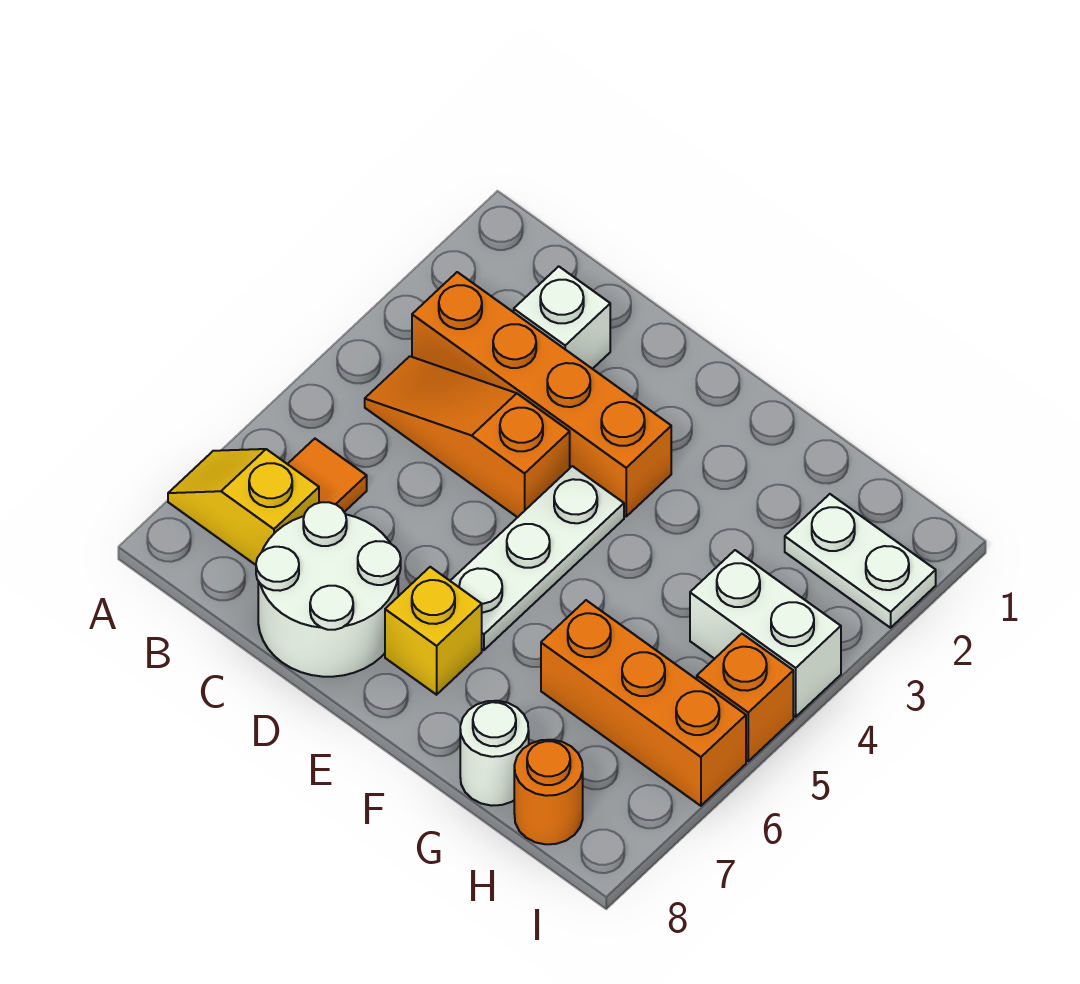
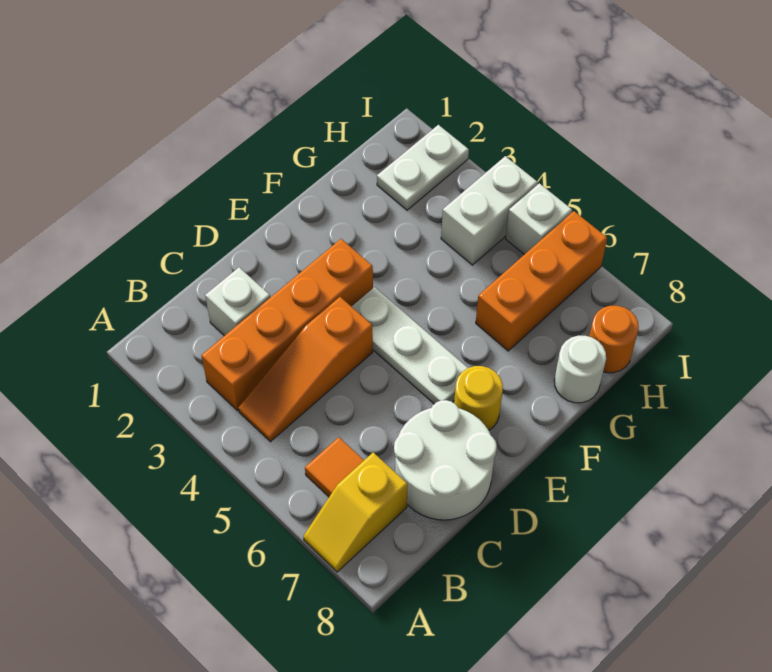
yellow 1x1 brick [385,567,482,695] -> yellow 1x1 round brick [454,366,503,430]
orange 1x1 brick [697,634,793,761] -> white 1x1 brick [506,183,572,255]

